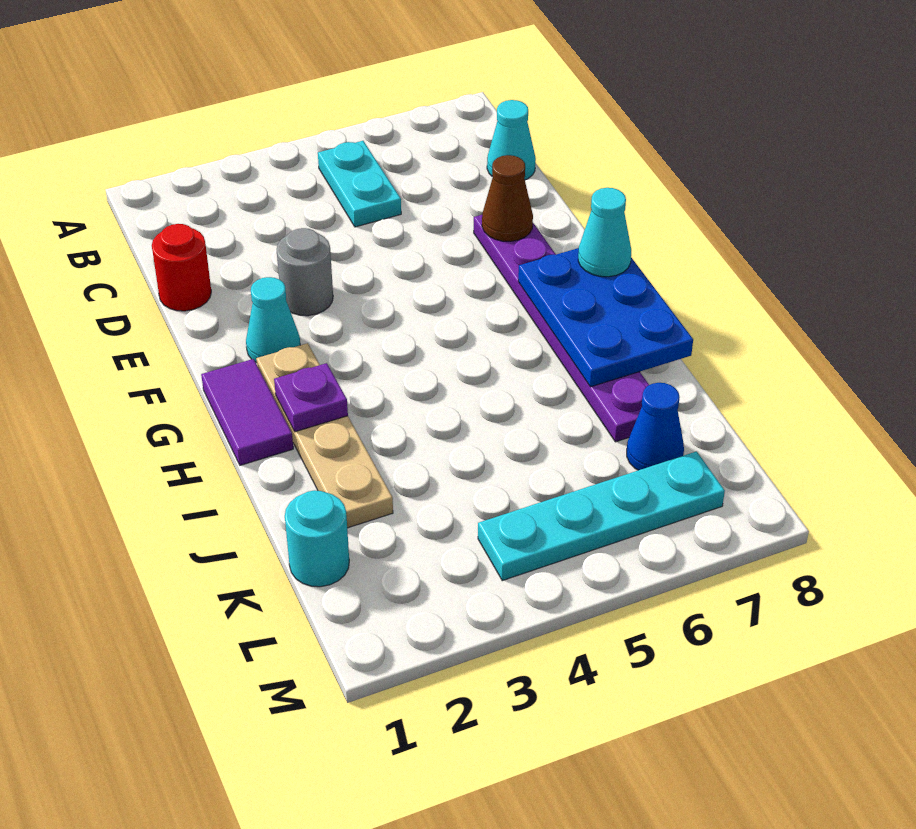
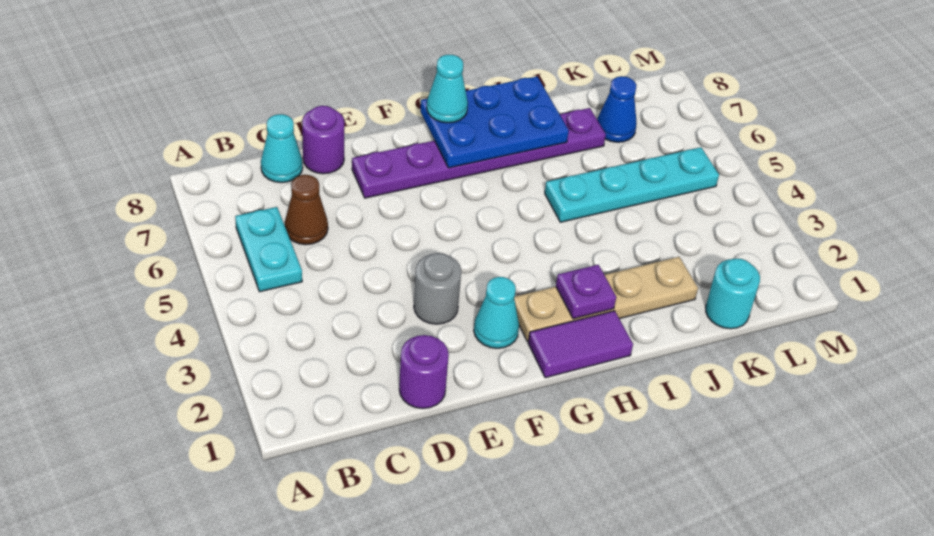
cyan 1x2 plate [318,141,401,227] -> cyan 1x2 plate turned to [235,207,302,292]
red 1x1 round brick [152,224,211,311] -> purple 1x1 round brick [399,335,449,409]
none -> purple 1x1 round brick [302,106,344,174]
brown 1x1 cone [482,155,533,241] -> brown 1x1 cone moved to [285,175,328,245]
cyan 1x4 plate [478,451,725,581] -> cyan 1x4 plate turned to [545,147,719,222]

